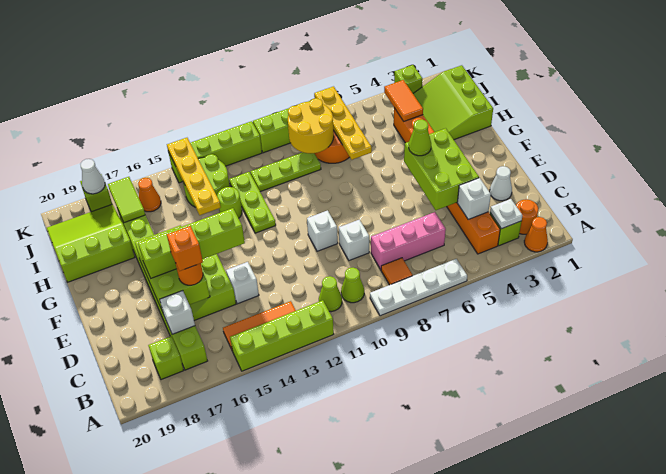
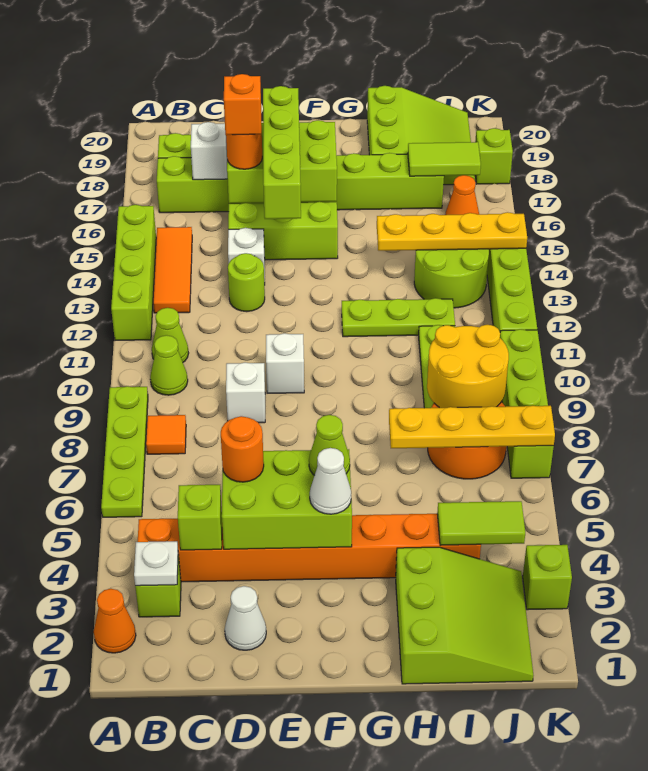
white 1x4 plate [370,259,467,316] -> lime 1x4 plate [101,386,148,517]
orange 1x1 round brick [516,200,538,234] -> orange 1x1 round brick moved to [221,416,264,482]
white 1x1 brick [457,178,491,220] -> lime 1x1 brick [178,485,222,550]
pink 1x3 brick [371,212,446,269] -> none
lime 3x3 slope [413,65,493,140] -> lime 3x3 slope turned to [396,547,533,684]
lime 1x1 round brick [217,187,242,218] -> lime 1x1 round brick moved to [228,253,265,311]
orange 1x2 tile [384,80,423,121] -> lime 1x2 tile [437,501,525,545]
white 1x1 cone [81,159,105,194] -> white 1x1 cone moved to [310,448,351,514]

